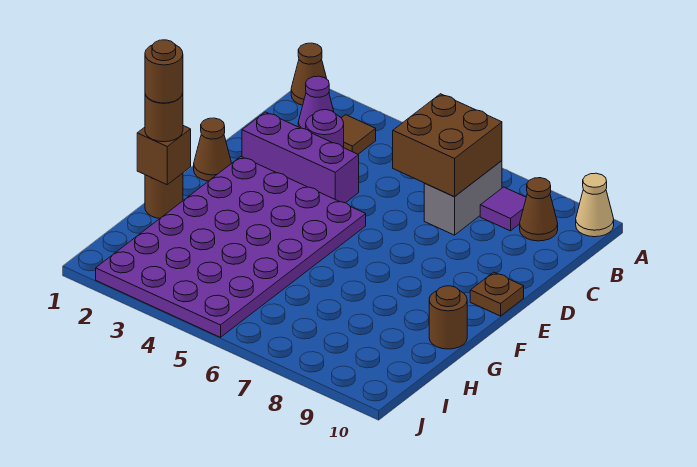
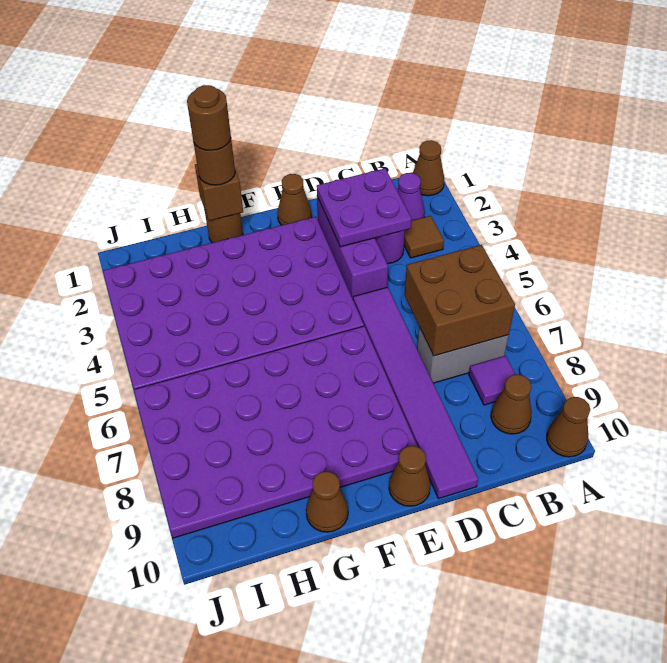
tan 1x1 cone [576,173,614,237] -> brown 1x1 cone [547,397,590,457]
none -> purple 2x2 plate [317,168,411,247]
none -> purple 1x6 tile [353,287,478,499]
none -> purple 4x6 plate [134,326,418,538]
brown 1x1 plate [470,272,524,316] -> brown 1x1 cone [389,446,431,506]
brown 1x1 round brick [429,286,467,349] -> brown 1x1 cone [306,472,348,532]

